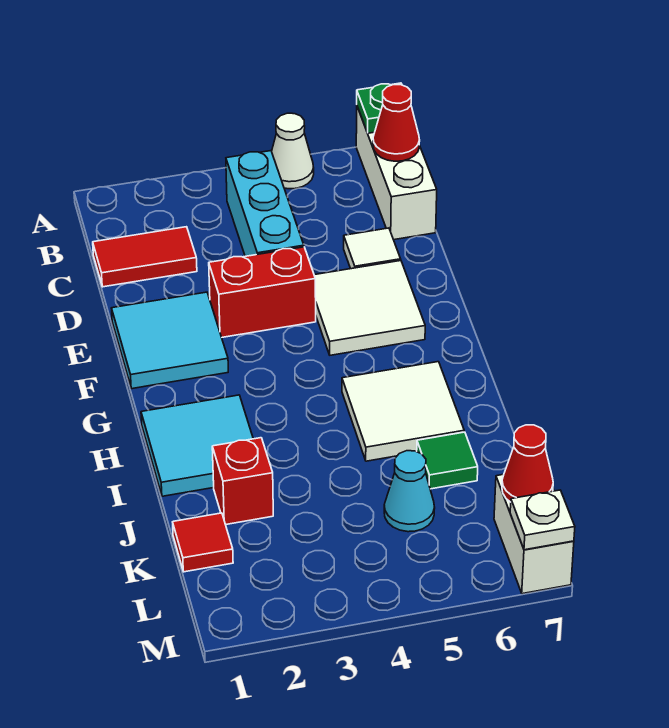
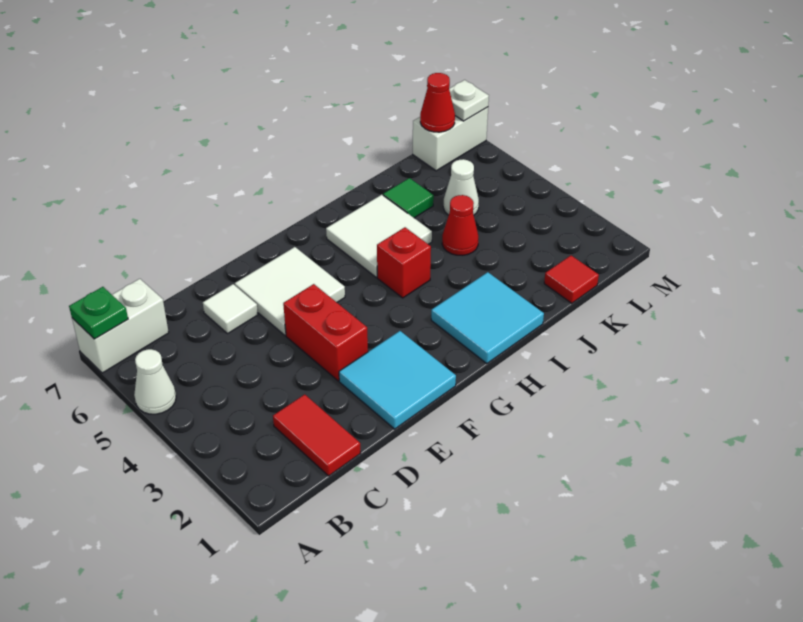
white 1x3 brick [356,107,437,240] -> white 1x2 brick [72,279,169,373]
cyan 1x3 brick [226,151,304,256] -> none
red 1x1 cone [373,85,420,161] -> red 1x1 cone moved to [442,195,478,255]
red 1x1 brick [212,438,273,525] -> red 1x1 brick moved to [377,227,431,298]
cyan 1x1 cone [384,451,435,532] -> white 1x1 cone [443,159,479,215]

